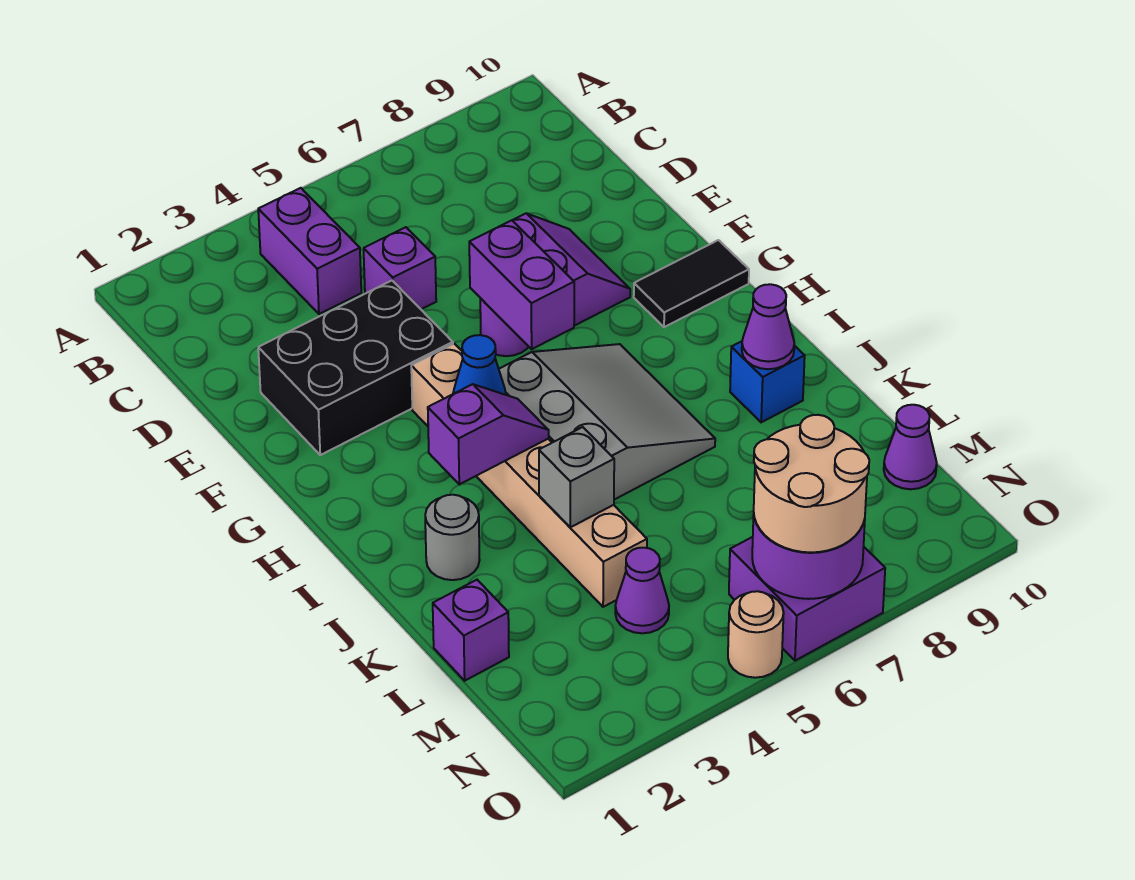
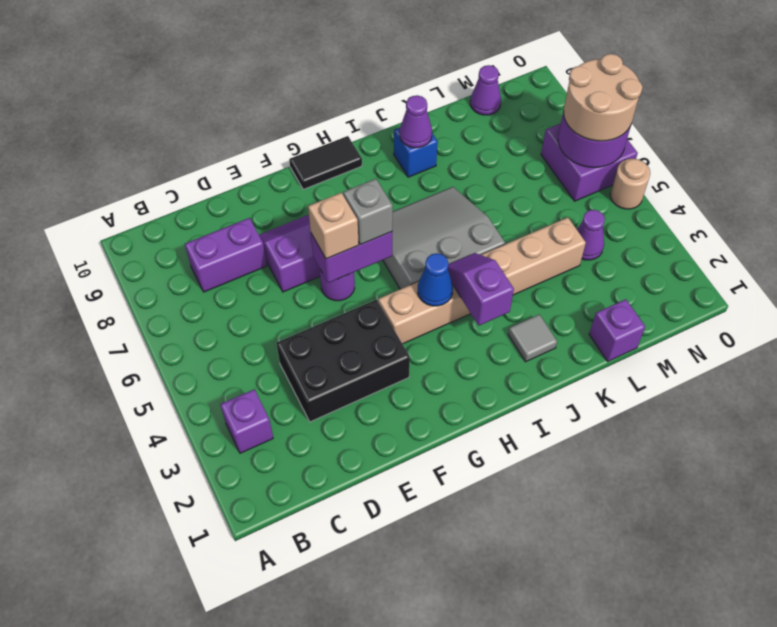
purple 1x2 brick [258,188,361,314] -> purple 1x2 brick moved to [185,218,267,292]
purple 1x1 brick [364,227,436,309] -> purple 1x1 brick moved to [220,389,273,453]
black 2x3 brick [258,281,453,455] -> black 2x3 brick turned to [276,300,410,422]
none -> tan 1x1 brick [308,193,359,259]
black 1x2 tile [634,240,749,327] -> black 1x2 tile turned to [289,136,362,189]
grey 1x1 round brick [425,495,480,580] -> grey 1x1 tile [508,314,557,362]
grey 1x1 brick [539,427,614,527] -> grey 1x1 brick moved to [343,179,393,245]

